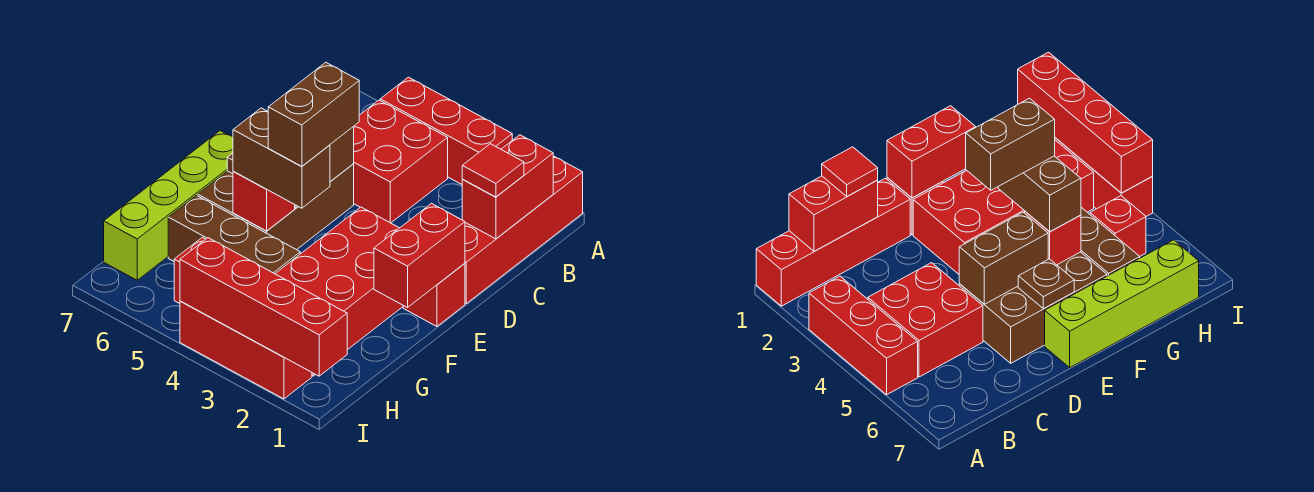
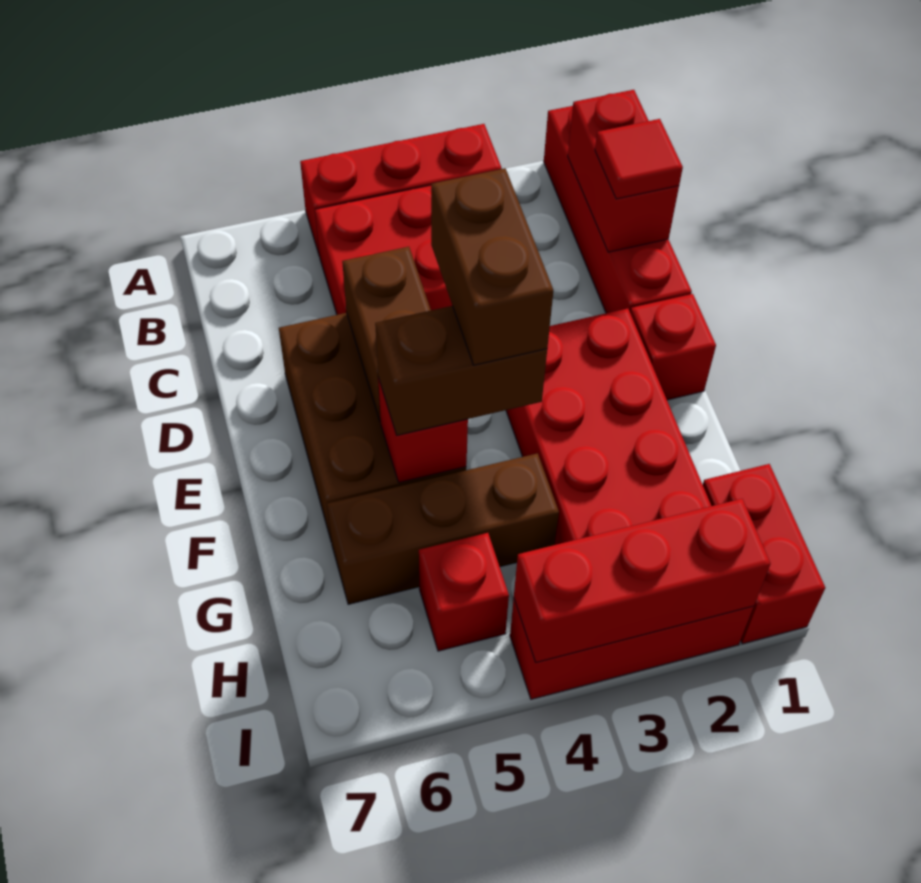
red 1x2 brick [374,204,465,308] -> red 1x2 brick moved to [703,464,825,644]
brown 1x1 plate [1018,259,1074,309] -> none
lime 1x4 brick [104,131,233,280] -> none
red 1x4 brick [180,238,347,376] -> red 1x3 brick [514,499,771,662]

